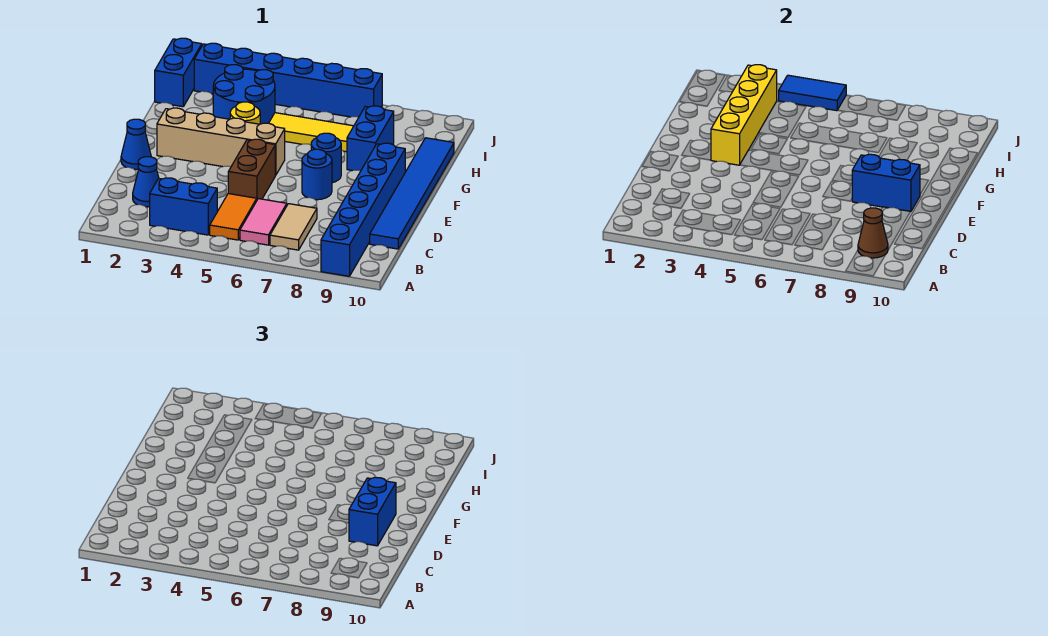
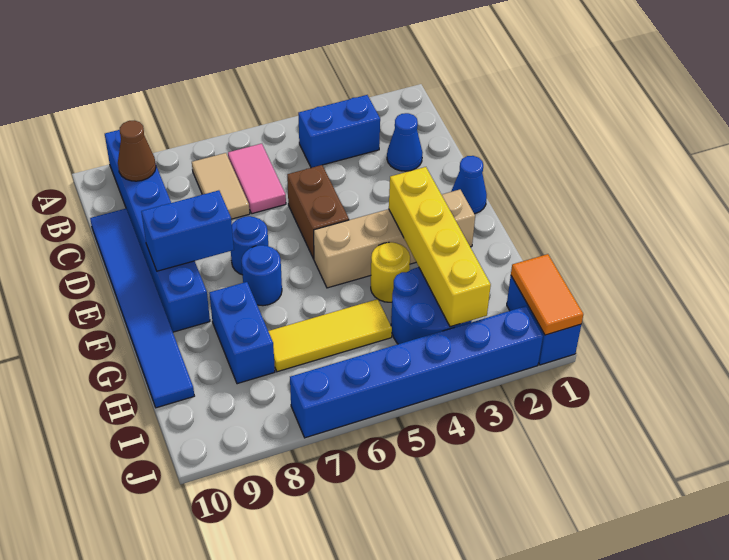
orange 1x2 tile [210,194,257,240] -> orange 1x2 tile moved to [511,254,583,335]
blue 1x2 brick [349,477,396,546] -> none
blue 1x2 tile [778,75,846,111] -> none

